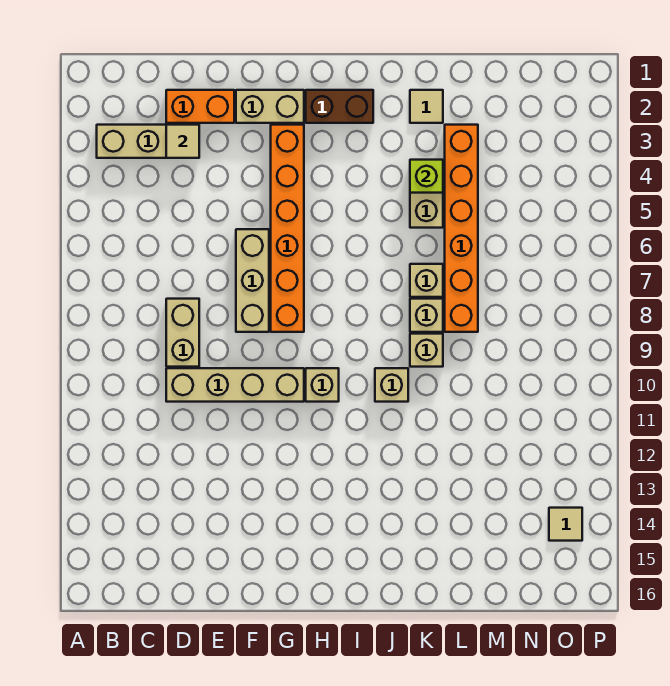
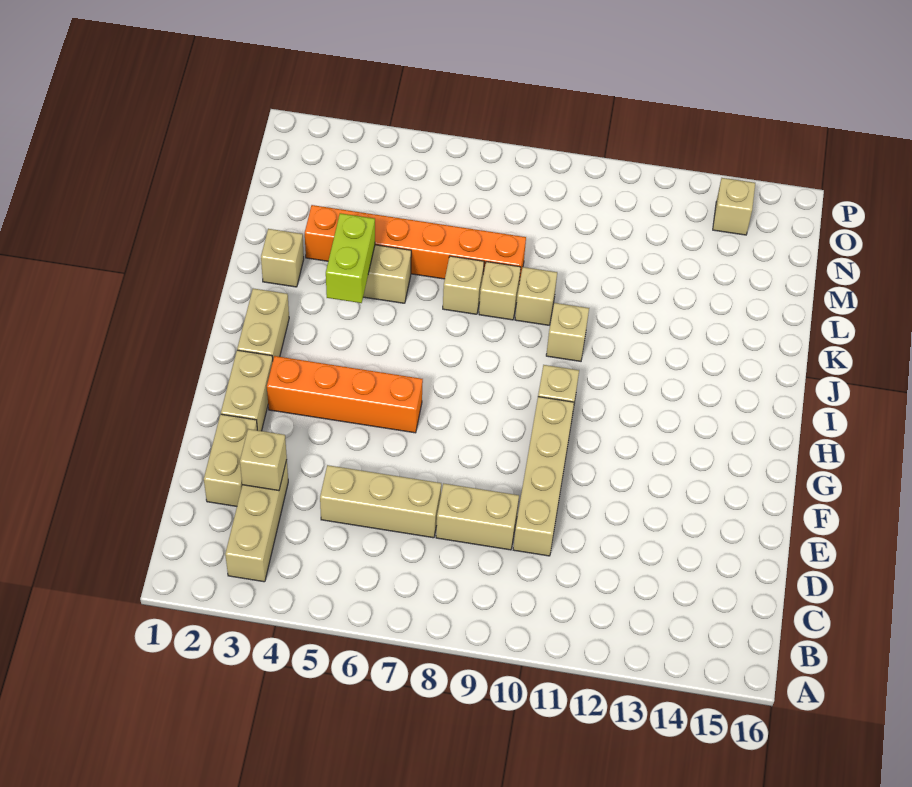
orange 1x2 brick [166,90,234,123] -> tan 1x2 brick [204,414,257,506]
tan 1x1 tile [166,125,199,158] -> tan 1x1 brick [240,429,287,491]
tan 1x3 brick [236,229,269,332] -> tan 1x3 brick moved to [320,465,441,538]
orange 1x6 brick [271,125,304,332] -> orange 1x4 brick [267,356,423,433]
brown 1x2 brick [306,90,373,123] -> tan 1x2 brick [237,288,289,359]
tan 1x1 tile [410,90,443,123] -> tan 1x1 brick [261,229,304,287]
lime 1x1 brick [410,160,443,193] -> lime 1x2 brick [326,213,375,303]
tan 1x1 tile [549,508,582,541] -> tan 1x1 brick [713,178,755,235]

